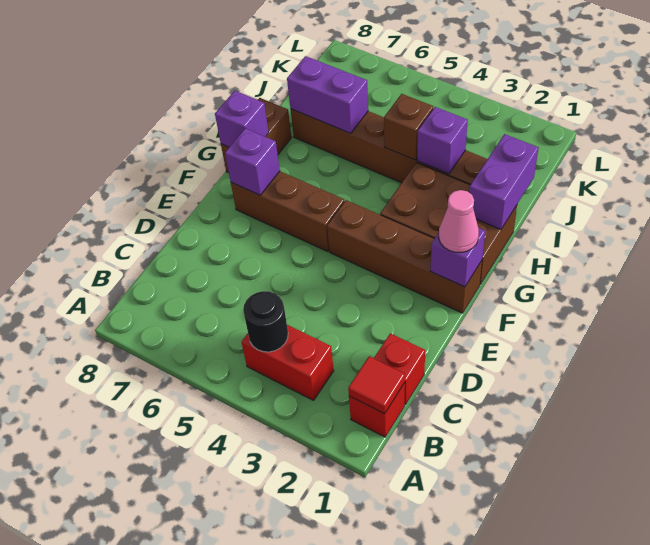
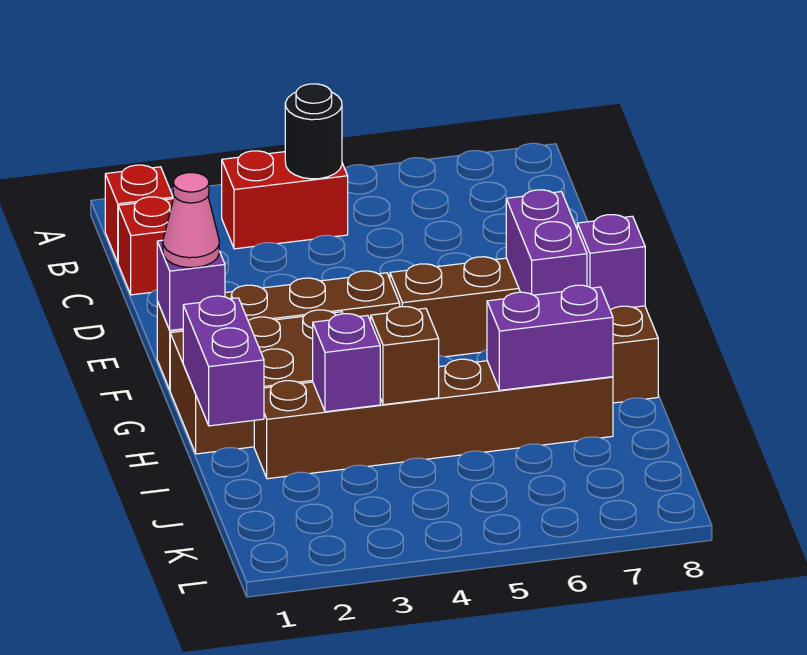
red 1x1 tile [348,356,405,414] -> none
purple 1x1 brick [225,128,280,195] -> purple 1x2 brick [506,190,587,295]

